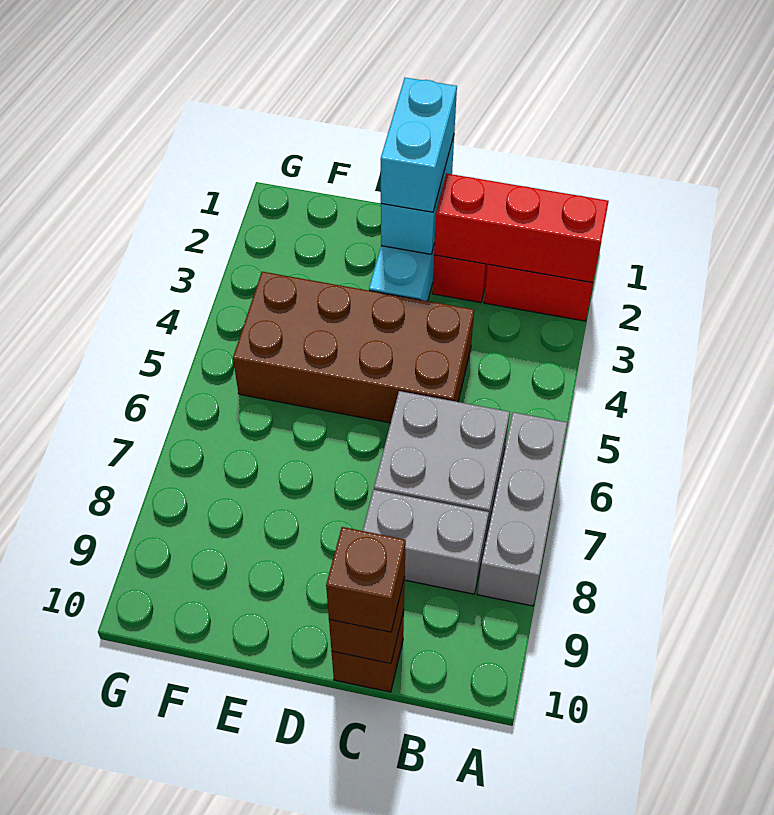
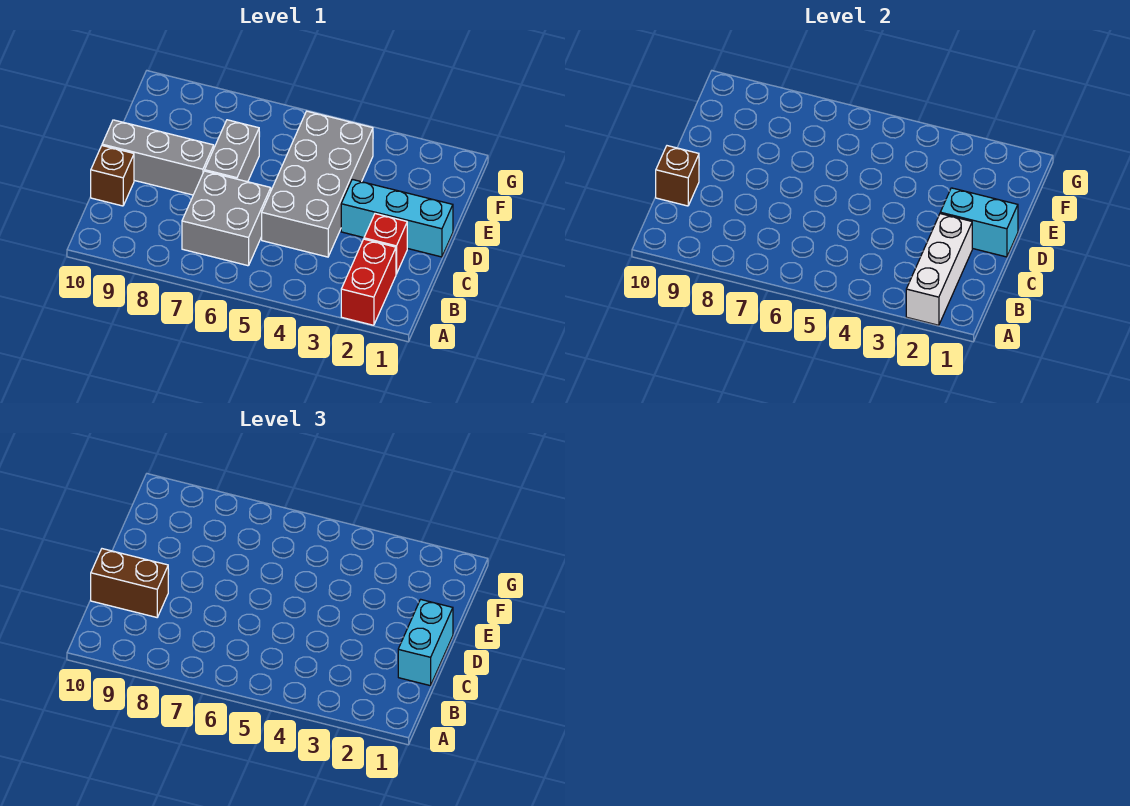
red 1x3 brick [434,174,609,283] -> white 1x3 brick [906,214,972,325]
grey 1x3 brick [477,412,567,606] -> grey 1x3 brick moved to [102,120,214,195]
grey 1x2 brick [363,490,489,594] -> grey 1x2 brick moved to [205,120,259,182]
brown 2x4 brick [233,272,474,423] -> grey 2x4 brick [262,111,373,257]
brown 1x1 brick [326,527,406,632] -> brown 1x2 brick [91,549,168,617]
cyan 1x2 brick [381,78,457,212] -> cyan 1x2 brick turned to [398,599,453,686]

